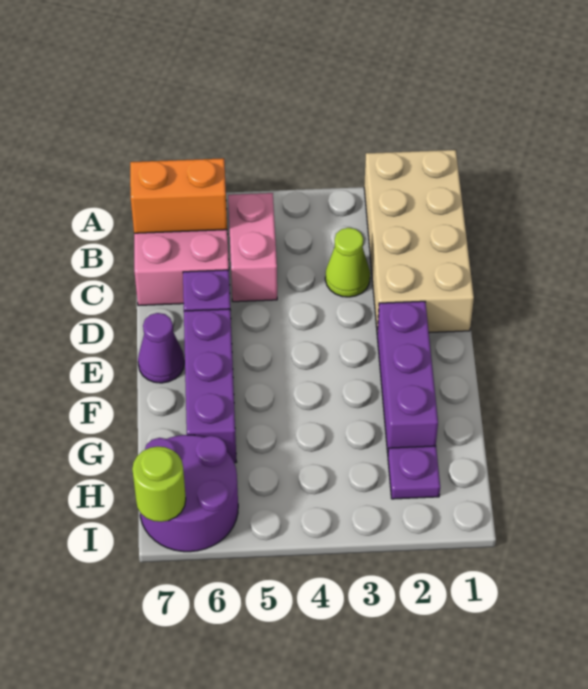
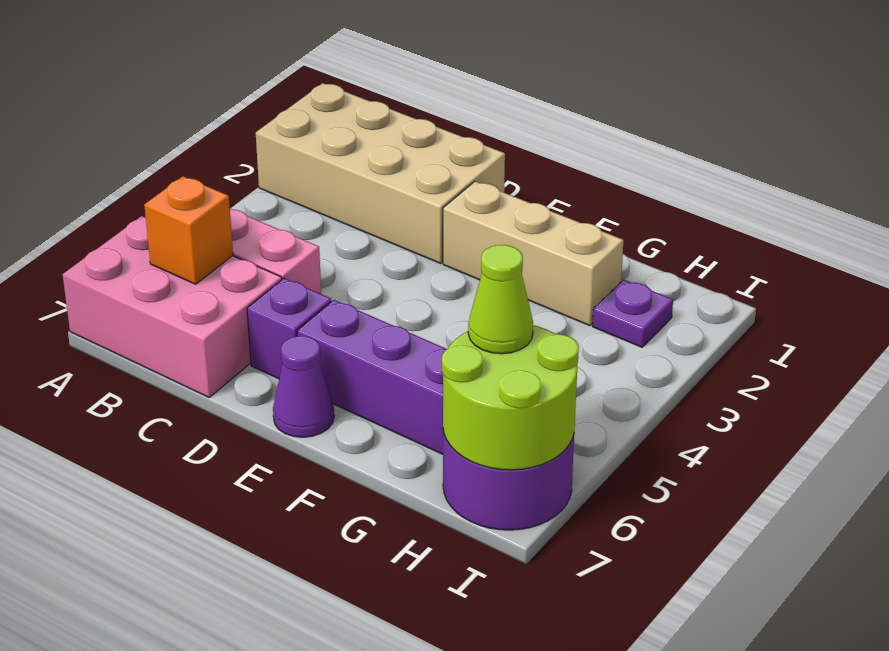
orange 1x2 brick [130,158,227,233] -> orange 1x1 brick [144,176,233,284]
lime 1x1 cone [325,228,370,297] -> lime 1x1 cone moved to [468,245,533,354]
purple 1x3 brick [377,301,438,453] -> tan 1x3 brick [443,181,624,326]
lime 1x1 round brick [132,446,186,522] -> lime 2x2 round brick [442,325,579,470]

